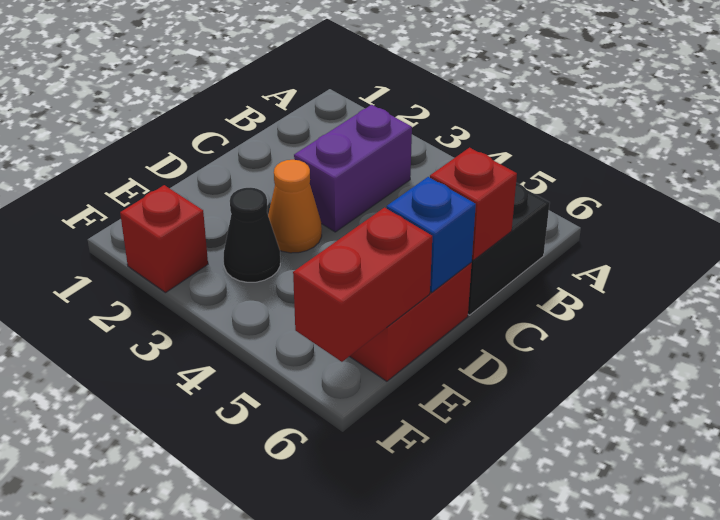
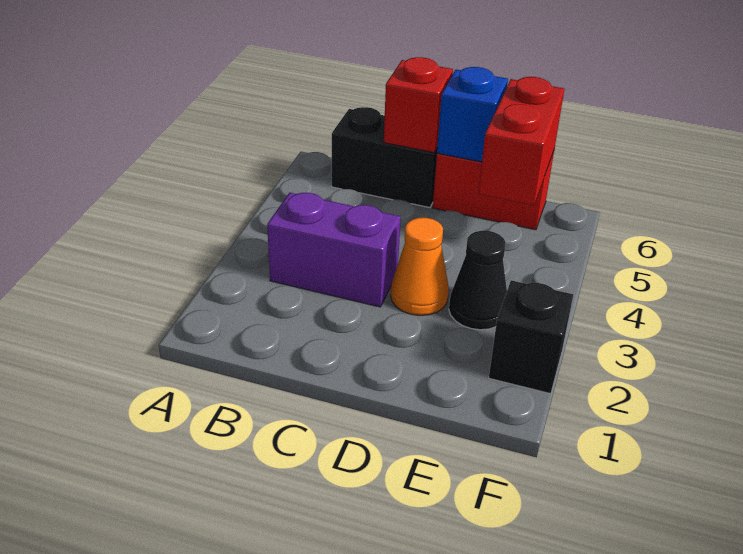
red 1x2 brick [293,208,432,362] -> red 1x2 brick turned to [478,77,564,205]
red 1x1 brick [120,185,208,293] -> black 1x1 brick [489,280,573,394]

